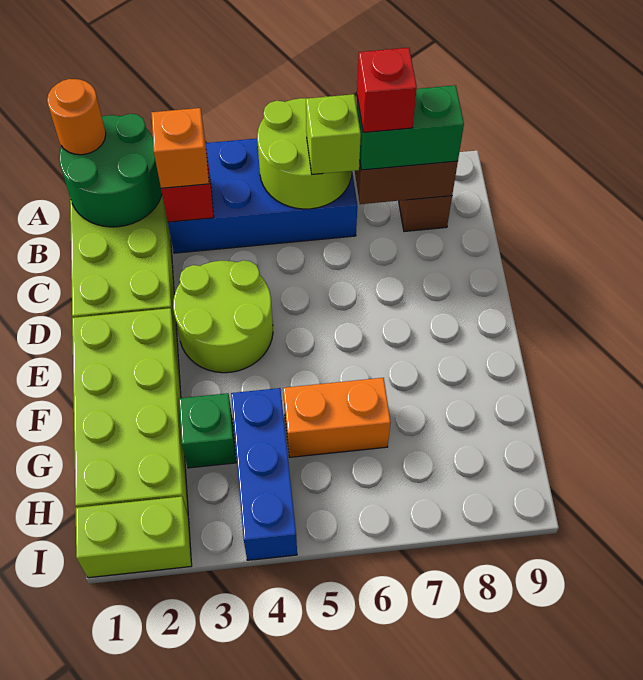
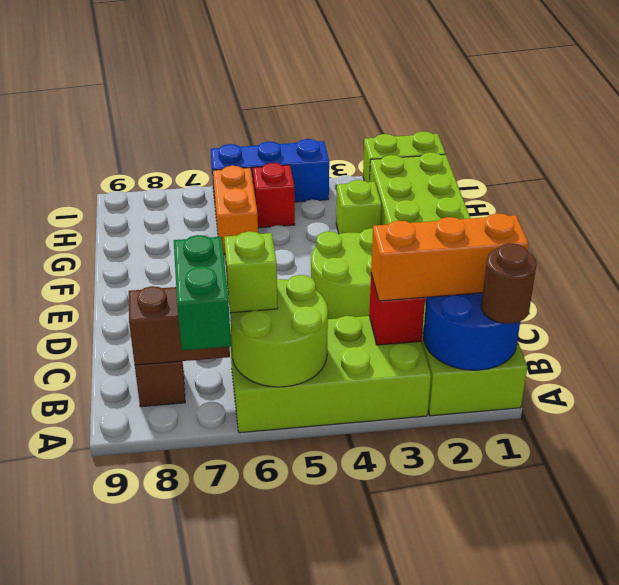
green 2x2 round brick [59,114,162,227] -> blue 2x2 round brick [423,293,520,370]
orange 1x1 round brick [47,79,106,155] -> brown 1x1 round brick [481,243,536,324]
blue 2x4 brick [168,139,357,253] -> lime 2x4 brick [230,316,431,433]
orange 1x1 brick [151,108,209,188] -> orange 1x3 brick [371,213,529,301]
green 1x2 brick [356,85,464,170] -> green 1x2 brick turned to [174,235,231,350]
red 1x1 brick [357,48,417,132] -> red 1x1 brick moved to [253,163,295,228]
green 1x1 brick [179,393,236,468] -> lime 1x1 brick [336,180,381,234]
blue 1x3 brick [231,388,297,560] -> blue 1x3 brick turned to [211,139,329,202]
orange 1x2 brick [283,378,391,457] -> orange 1x2 brick turned to [213,166,258,255]

